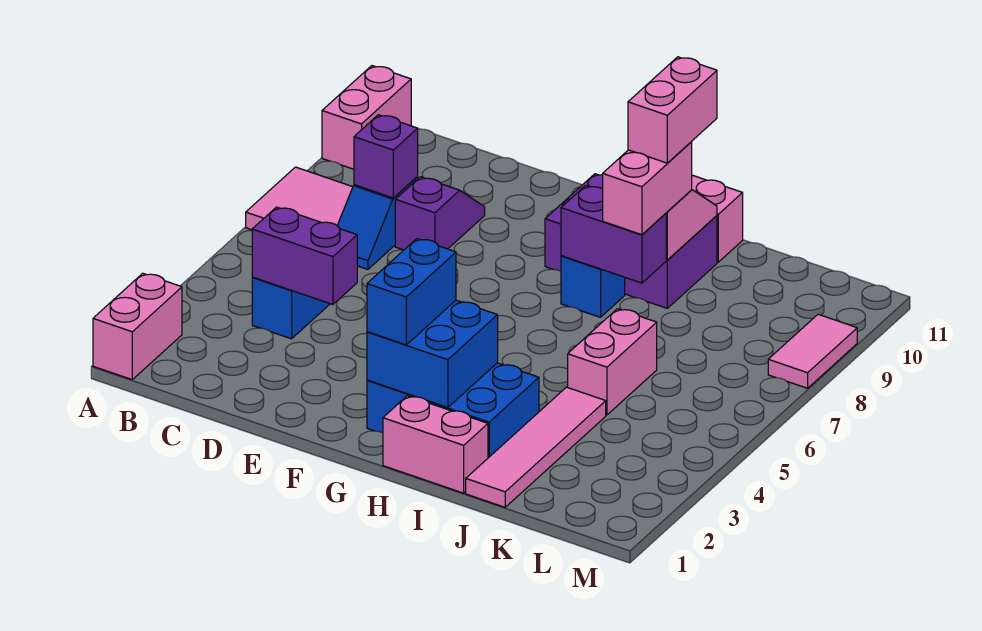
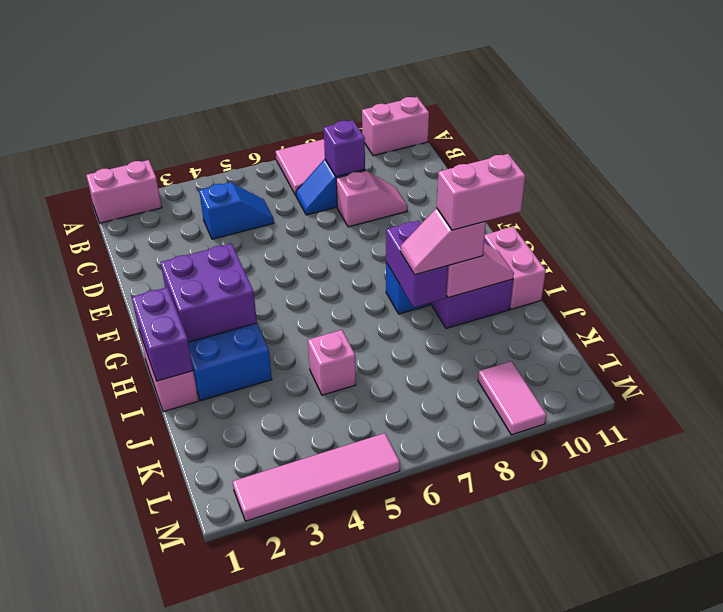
purple 1x2 brick [252,207,357,304] -> purple 1x2 brick moved to [132,287,193,381]
purple 1x2 slope [395,177,485,250] -> pink 1x2 slope [336,171,408,227]
blue 2x2 brick [367,300,498,408] -> purple 2x2 brick [160,244,257,342]
blue 1x2 brick [367,239,456,345] -> none
pink 1x2 brick [603,142,692,235] -> pink 1x2 slope [400,208,486,275]
pink 1x4 tile [466,387,606,507] -> pink 1x4 tile moved to [233,433,400,521]
pink 1x2 brick [568,309,657,415] -> pink 1x1 brick [308,330,356,395]
pink 1x2 tile [768,314,857,388] -> pink 1x2 tile turned to [478,361,546,435]

